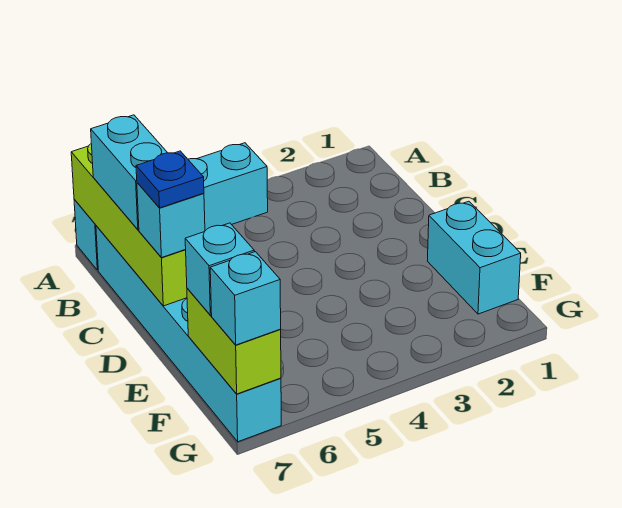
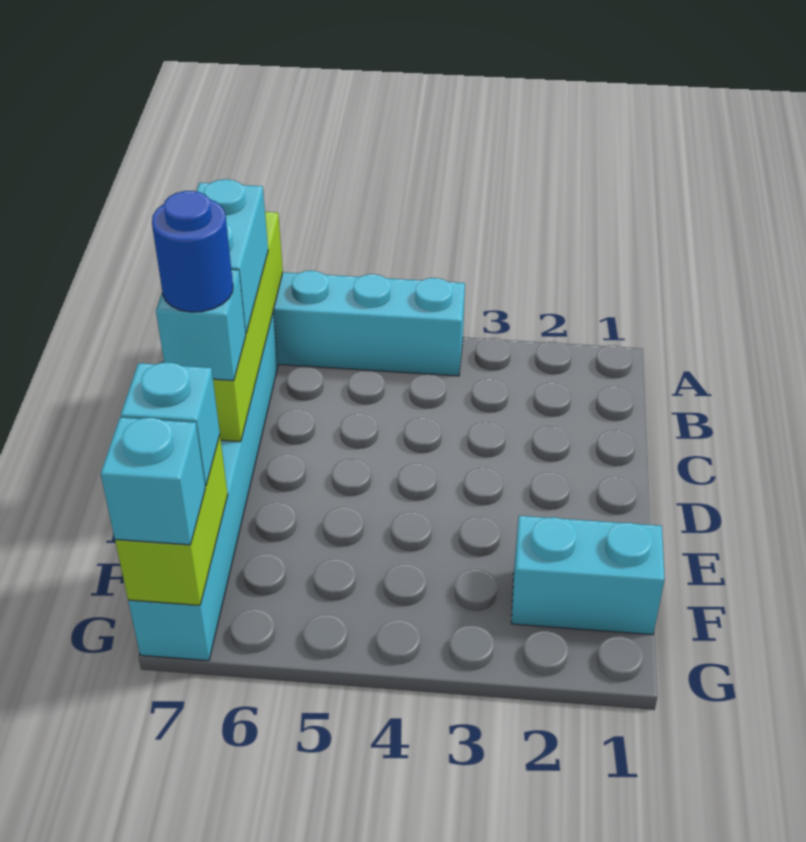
blue 1x1 plate [136,151,204,208] -> blue 1x1 round brick [152,191,233,312]
cyan 1x2 brick [428,201,521,314] -> cyan 1x2 brick turned to [511,516,665,635]

